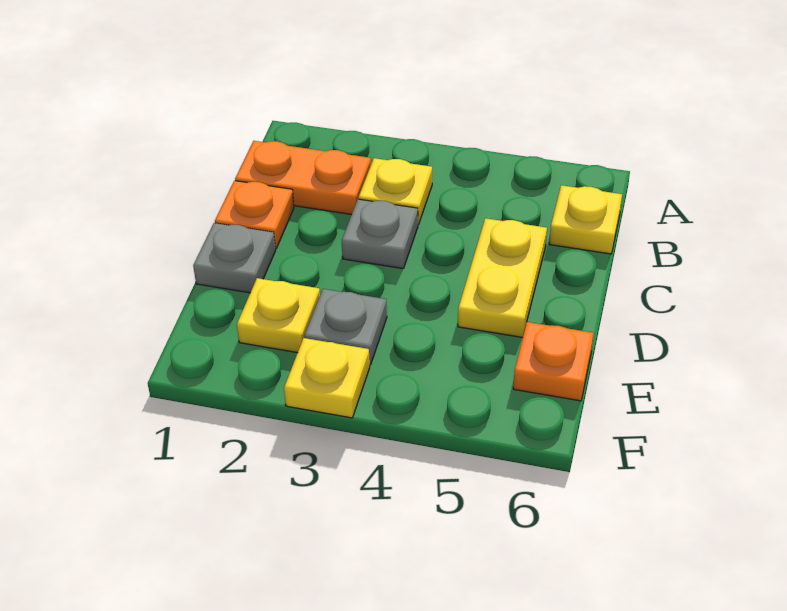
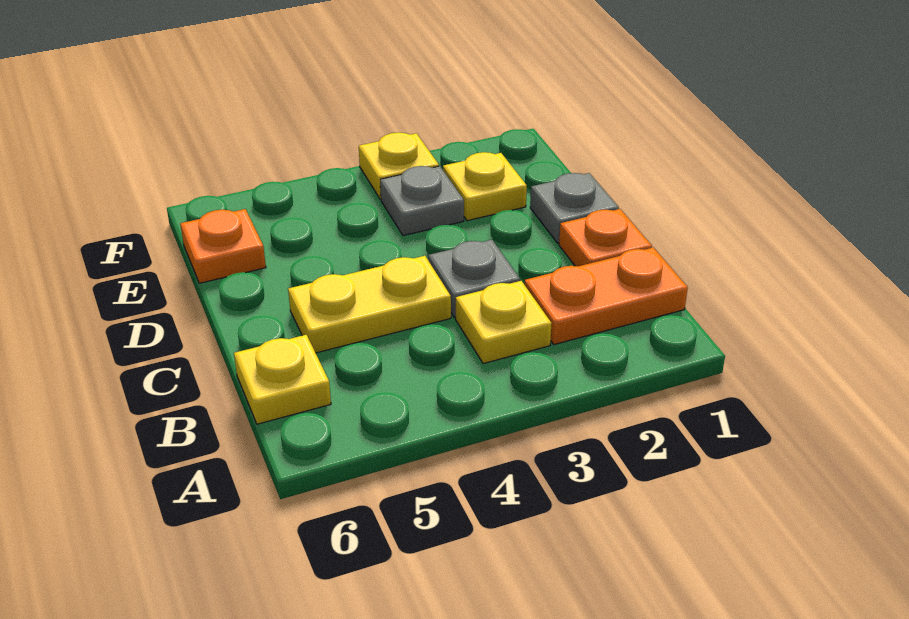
yellow 1x2 plate [458,218,547,338] -> yellow 1x2 plate turned to [288,256,451,353]

